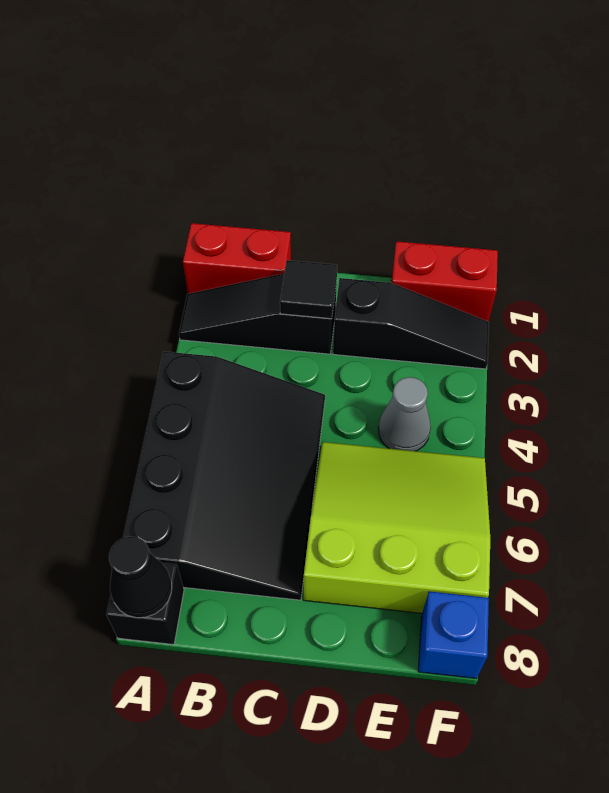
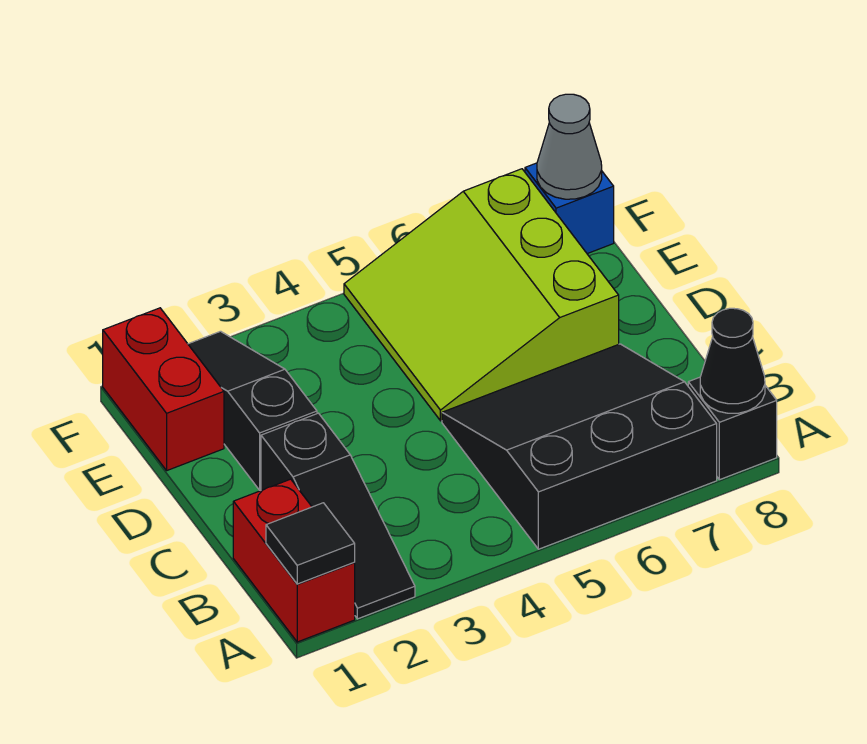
black 3x4 slope [123,351,325,600] -> black 3x3 slope [442,344,717,549]
black 1x1 tile [280,260,337,319] -> black 1x1 tile moved to [266,503,355,584]
grey 1x1 cone [378,377,431,451] -> grey 1x1 cone moved to [537,94,602,199]

